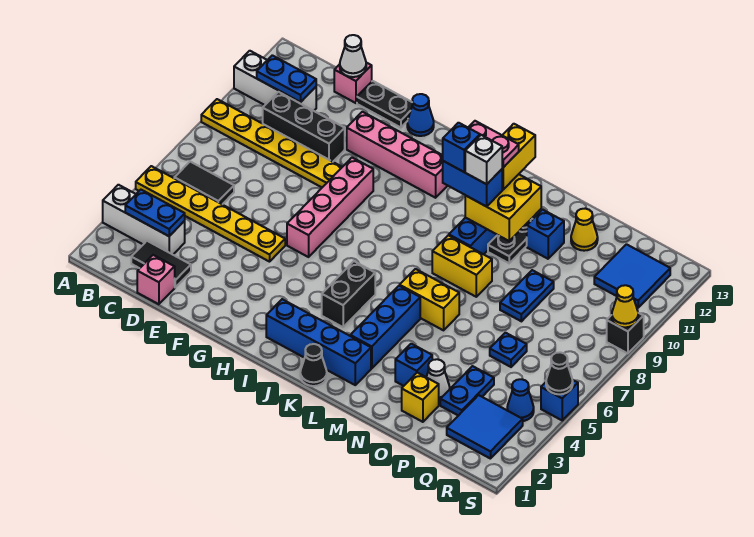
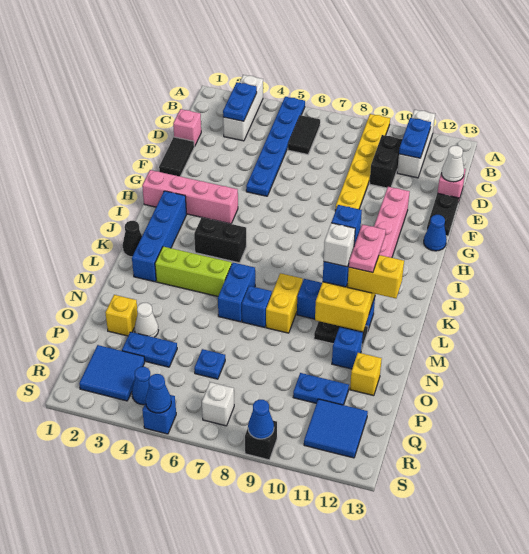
yellow 1x6 plate [136,166,285,262] -> blue 1x6 plate [246,97,305,196]
black 1x2 tile [131,241,191,287] -> black 1x2 tile moved to [159,137,194,176]
black 1x3 brick [263,92,345,162] -> black 1x2 brick [369,135,402,188]
pink 1x4 brick [287,158,373,257] -> pink 1x4 brick moved to [142,170,238,224]
blue 1x3 brick [350,286,420,369] -> lime 1x3 brick [155,247,232,296]
yellow 1x2 brick [400,269,459,330] -> blue 1x2 brick [218,263,255,322]
blue 1x1 brick [395,344,432,386] -> blue 1x1 brick moved to [242,286,272,327]
blue 1x2 plate [500,270,554,321] -> blue 1x2 plate moved to [293,373,349,405]
yellow 1x1 cone [571,209,598,251] -> yellow 1x1 brick [350,353,382,396]
none -> white 1x1 brick [202,382,234,426]
black 1x1 cone [546,352,573,394] -> blue 1x1 cone [146,374,171,413]
yellow 1x1 cone [612,285,638,327] -> blue 1x1 cone [248,400,274,439]

